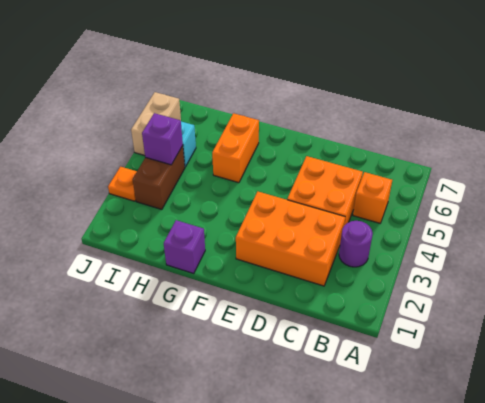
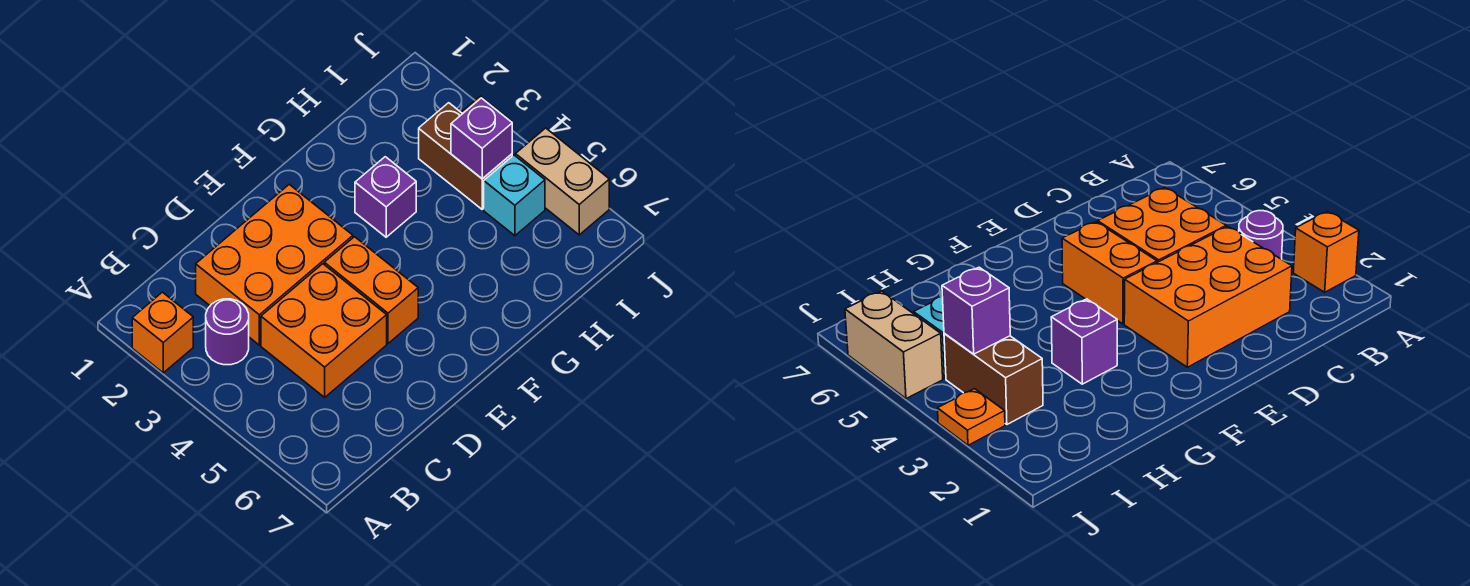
orange 1x1 brick [353,172,392,223] -> orange 1x1 brick moved to [132,292,193,373]
purple 1x1 brick [164,220,205,274] -> purple 1x1 brick moved to [355,157,416,237]
orange 1x2 brick [212,113,259,183] -> orange 1x2 brick moved to [324,237,418,343]

